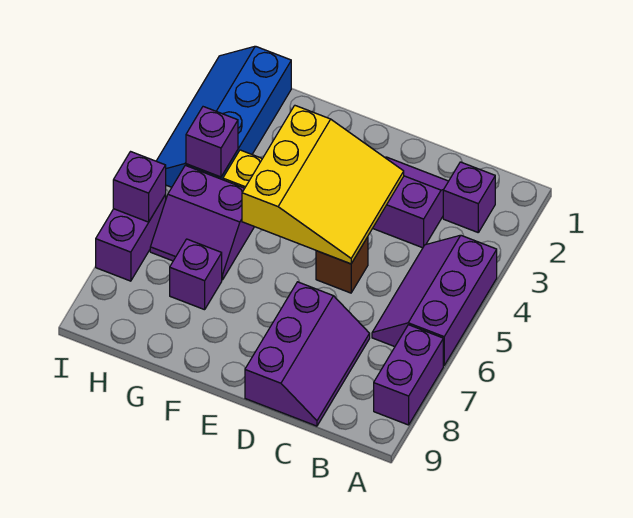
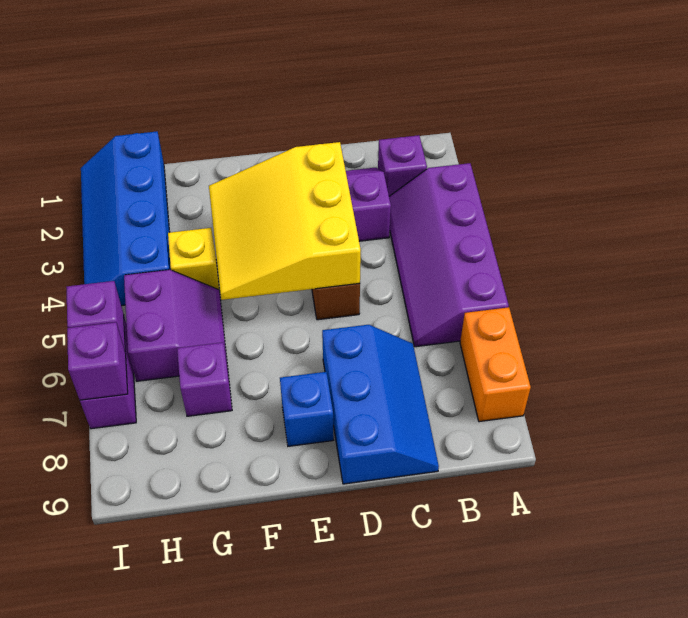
purple 2x3 slope [372,235,497,366] -> purple 2x4 slope [389,163,509,347]
purple 1x2 brick [374,325,443,425] -> orange 1x2 brick [460,307,531,422]
purple 2x3 slope [245,282,370,426] -> blue 2x3 slope [322,325,439,484]
yellow 3x3 slope [242,106,404,264] -> yellow 3x3 slope turned to [209,142,361,300]
none -> blue 1x1 brick [280,372,334,446]
purple 2x2 slope [150,165,254,280] -> purple 2x2 slope turned to [124,270,228,381]
purple 1x1 brick [186,107,238,177] -> purple 1x1 brick moved to [67,322,128,400]

